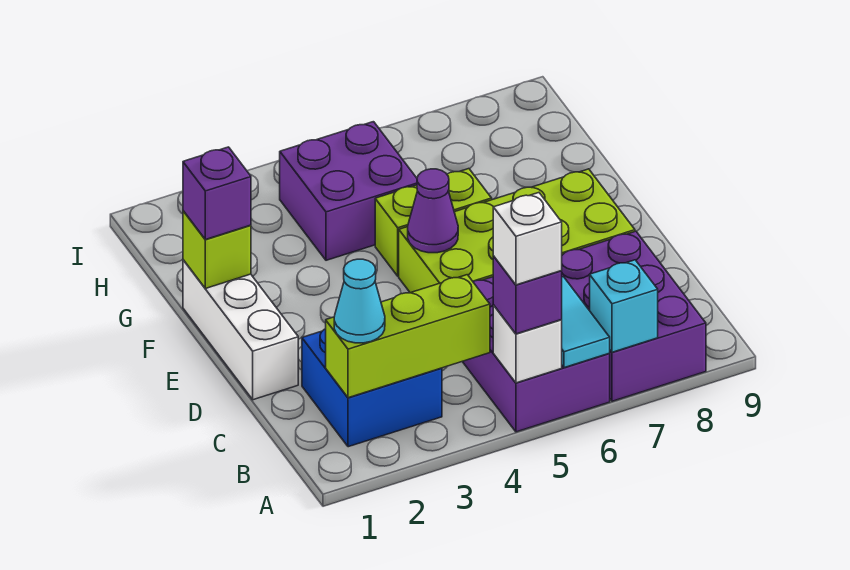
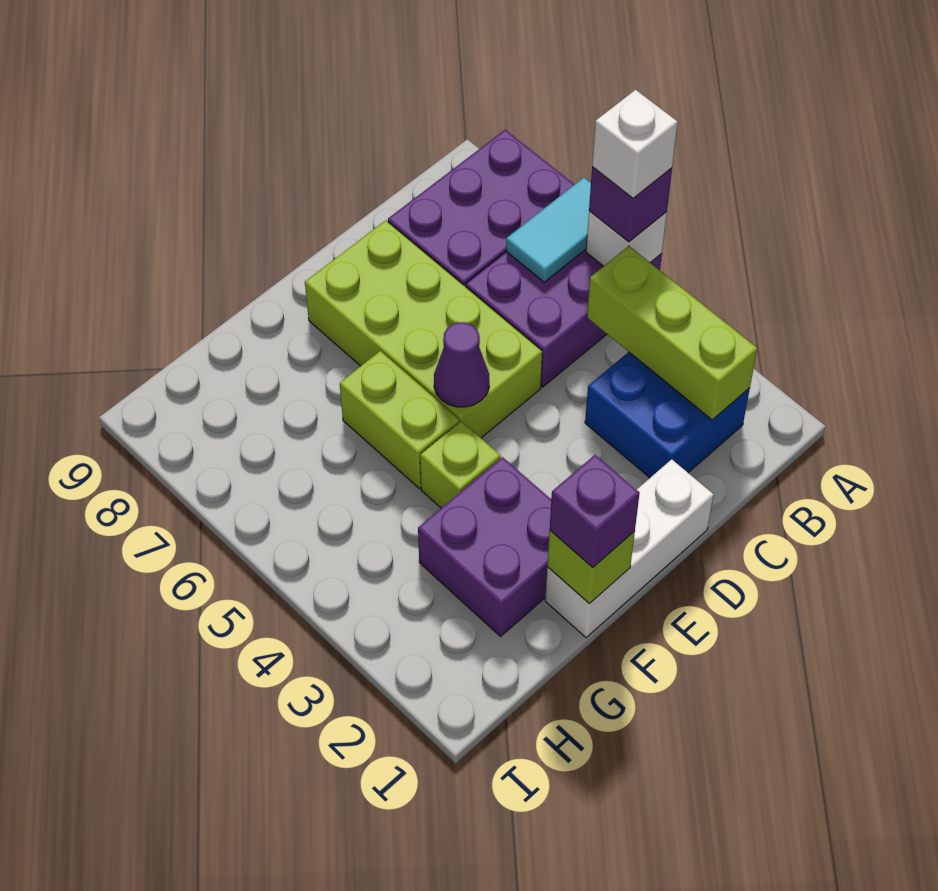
cyan 1x1 brick [590,260,658,352] -> none
cyan 1x1 cone [334,259,385,343] -> none
none -> lime 1x1 brick [420,421,501,508]
purple 2x2 brick [279,122,417,260] -> purple 2x2 brick moved to [418,457,551,636]

